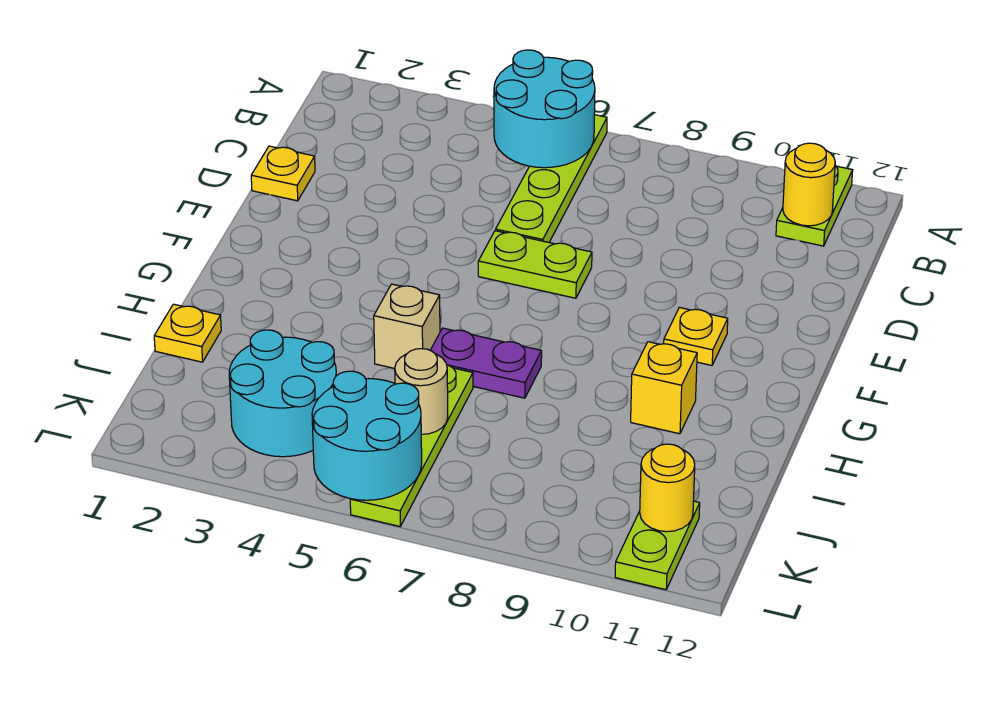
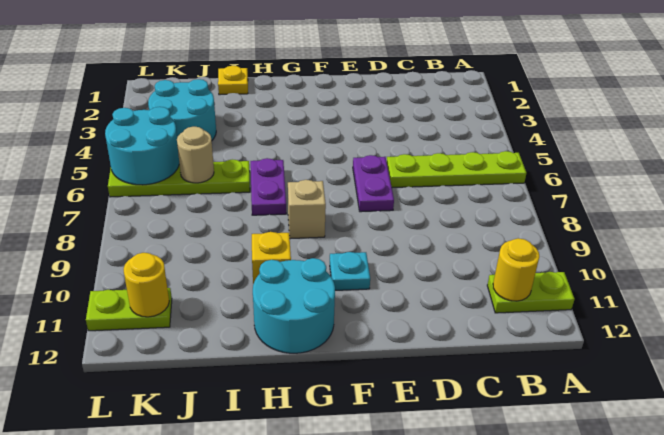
cyan 2x2 round brick [494,50,595,168] -> cyan 2x2 round brick moved to [253,258,335,353]
yellow 1x1 plate [251,146,315,201] -> none
lime 1x2 plate [478,231,592,298] -> purple 1x2 plate [353,155,394,212]
yellow 1x1 plate [664,307,728,365] -> cyan 1x1 plate [330,252,370,290]
tan 1x1 brick [374,284,440,368] -> tan 1x1 brick moved to [288,180,326,239]

